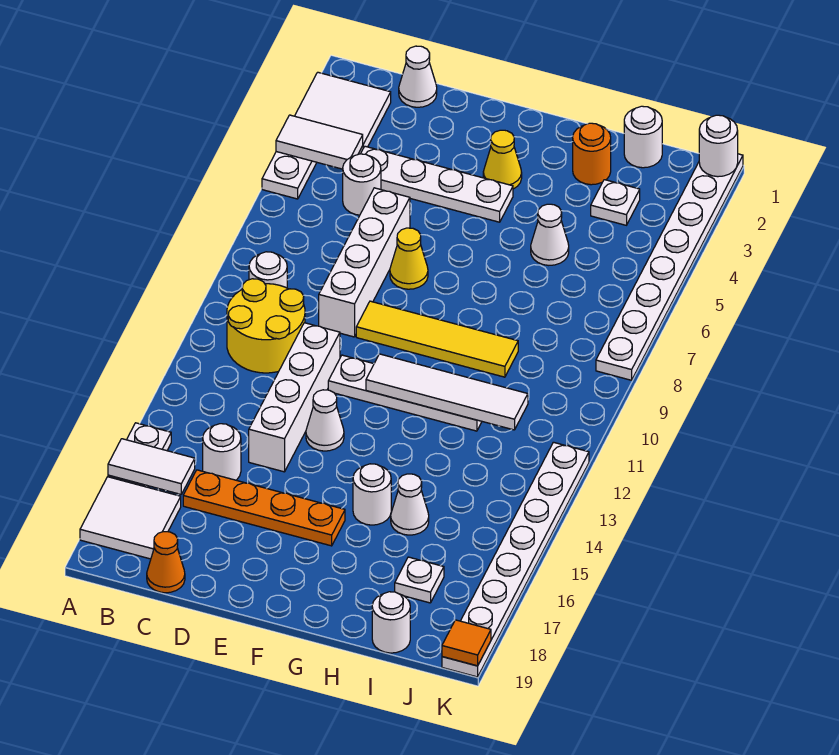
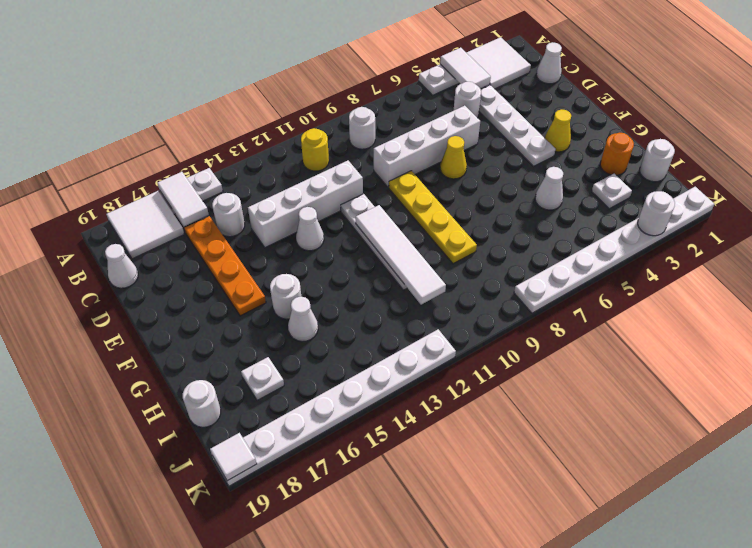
yellow 2x2 round brick [227,279,305,373] -> yellow 1x1 round brick [301,128,329,171]
orange 1x1 cone [147,532,185,593] -> white 1x1 cone [105,244,138,288]
yellow 1x4 tile [356,301,518,377] -> yellow 1x4 plate [389,171,477,264]
white 1x1 round brick [699,115,738,177] -> white 1x1 round brick moved to [638,191,675,236]
orange 1x1 tile [442,620,491,666] -> white 1x1 tile [210,433,257,481]

